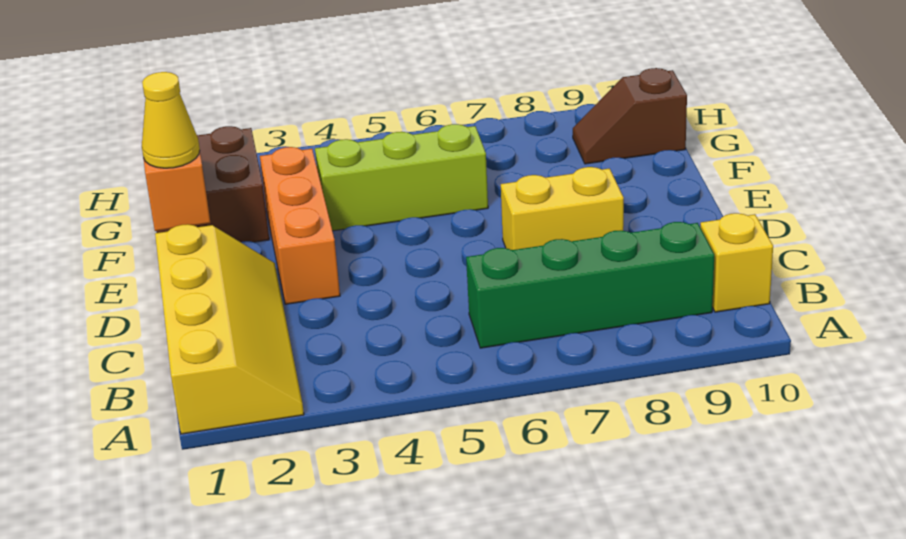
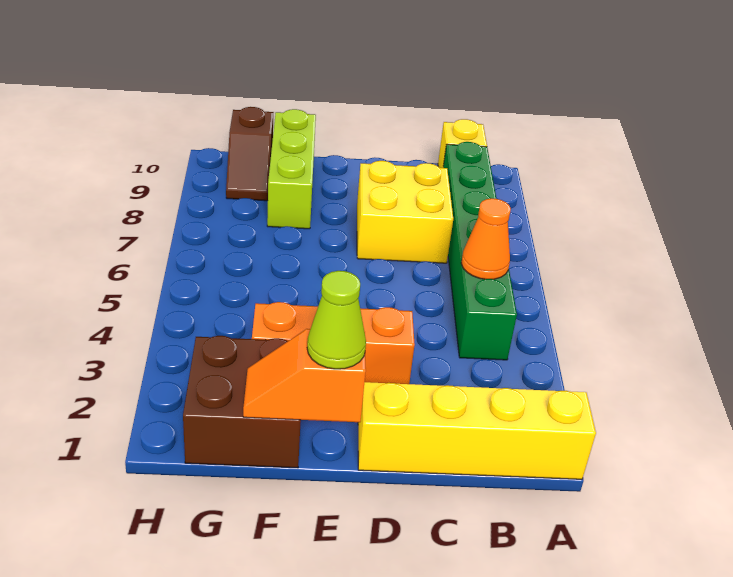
none -> orange 1x1 cone [461,198,511,279]
green 1x4 brick [466,222,714,348] -> green 1x6 brick [443,142,517,360]
yellow 1x2 brick [501,167,624,250] -> yellow 2x2 brick [357,161,453,263]
yellow 1x1 cone [142,72,200,168] -> lime 1x1 cone [307,271,366,369]
lime 1x3 brick [315,124,488,231] -> lime 1x3 brick moved to [267,109,316,229]

